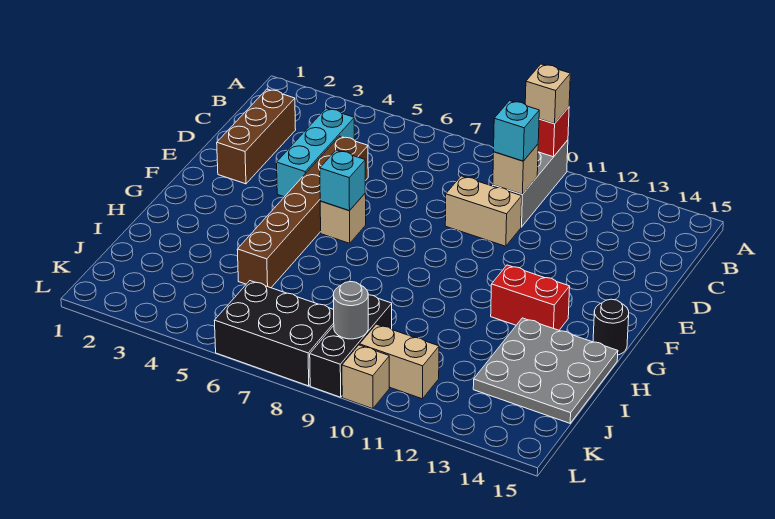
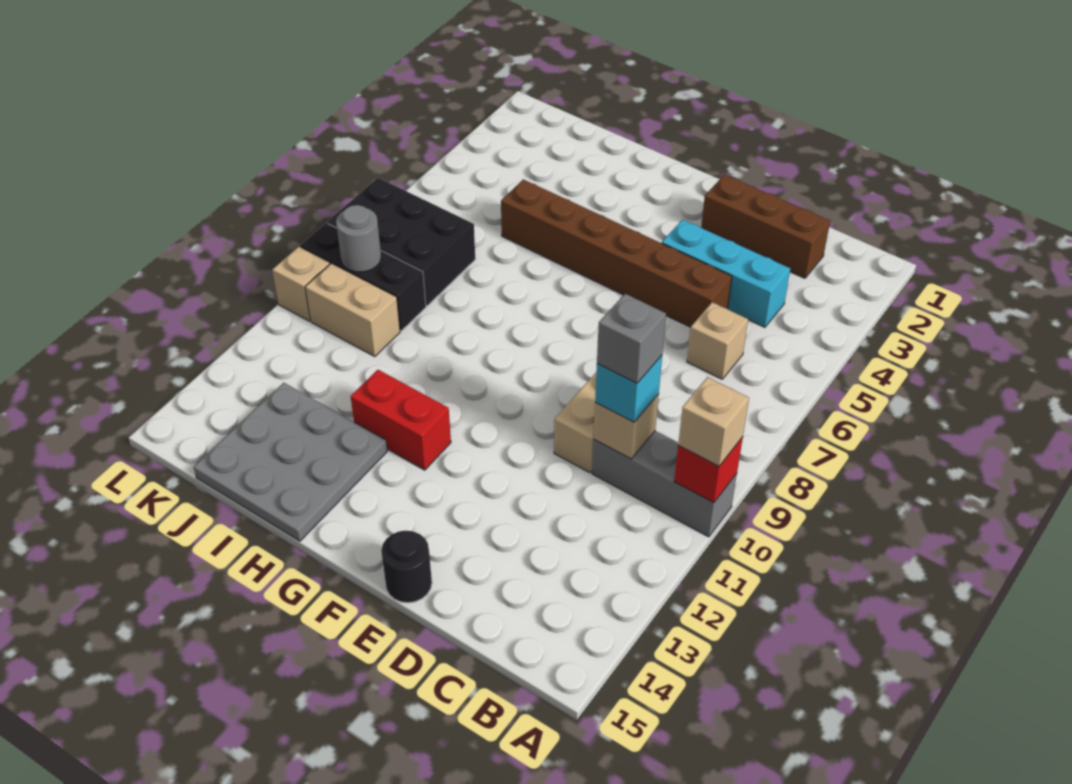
none -> grey 1x1 brick [597,294,666,383]
tan 1x1 brick [320,194,366,243] -> tan 1x1 brick moved to [687,302,748,379]
cyan 1x1 brick [320,150,365,211] -> none
red 1x2 brick [491,265,570,330] -> red 1x2 brick turned to [351,370,451,470]
black 1x1 round brick [593,299,629,355] -> black 1x1 round brick moved to [381,531,432,603]
black 2x3 brick [214,281,334,386] -> black 2x3 brick turned to [327,178,475,306]
tan 1x2 brick [360,324,439,399] -> tan 1x2 brick turned to [305,263,400,357]

